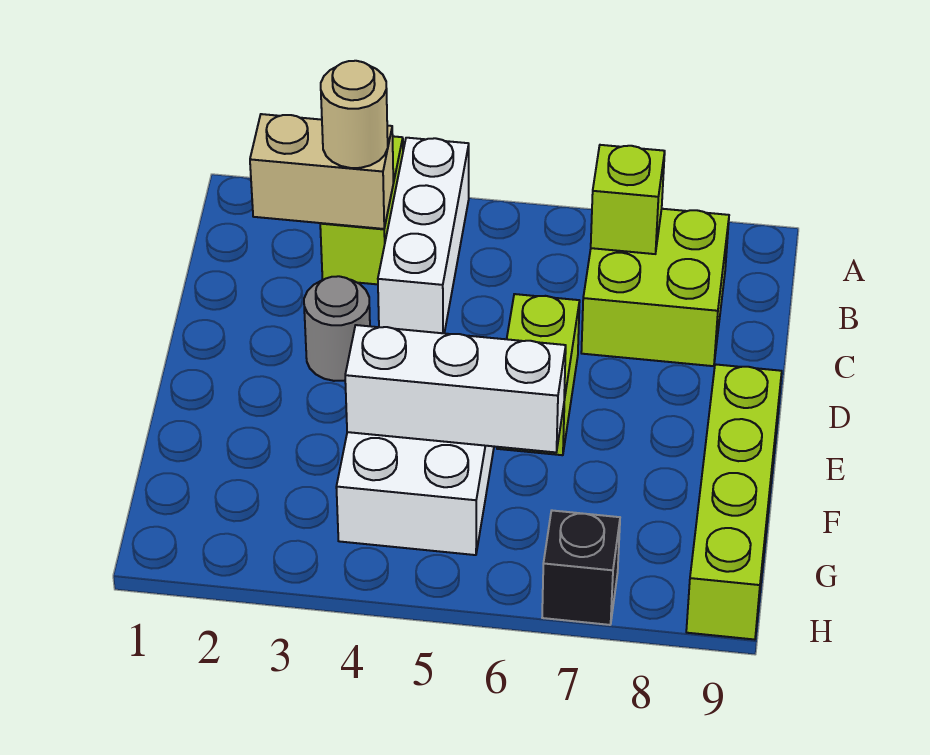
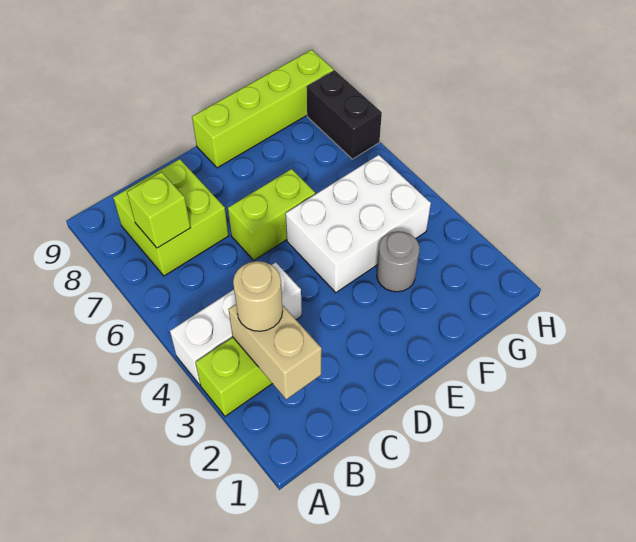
grey 1x1 round brick [304,276,370,381] -> grey 1x1 round brick moved to [377,231,420,292]
white 1x3 brick [345,325,566,452] -> none
black 1x1 brick [542,511,620,625] -> black 1x2 brick [307,70,382,159]

